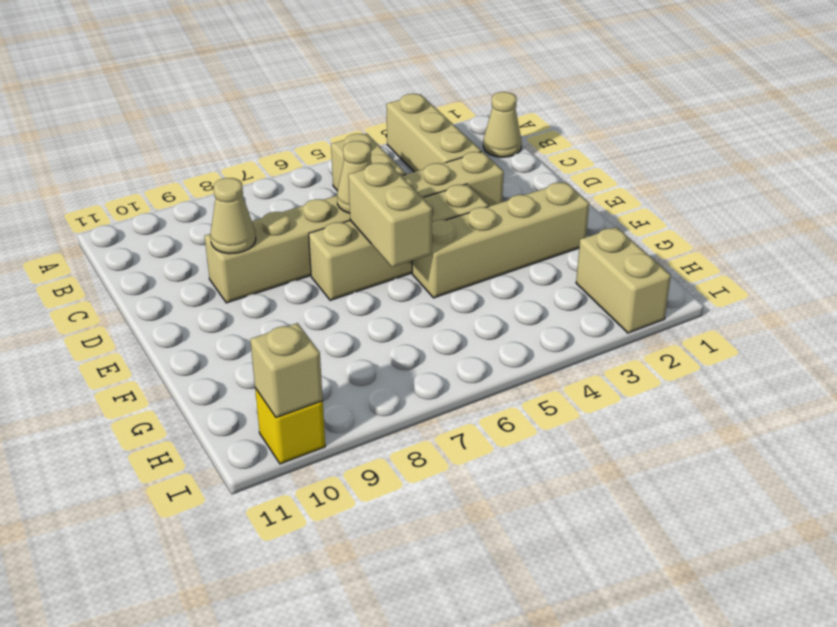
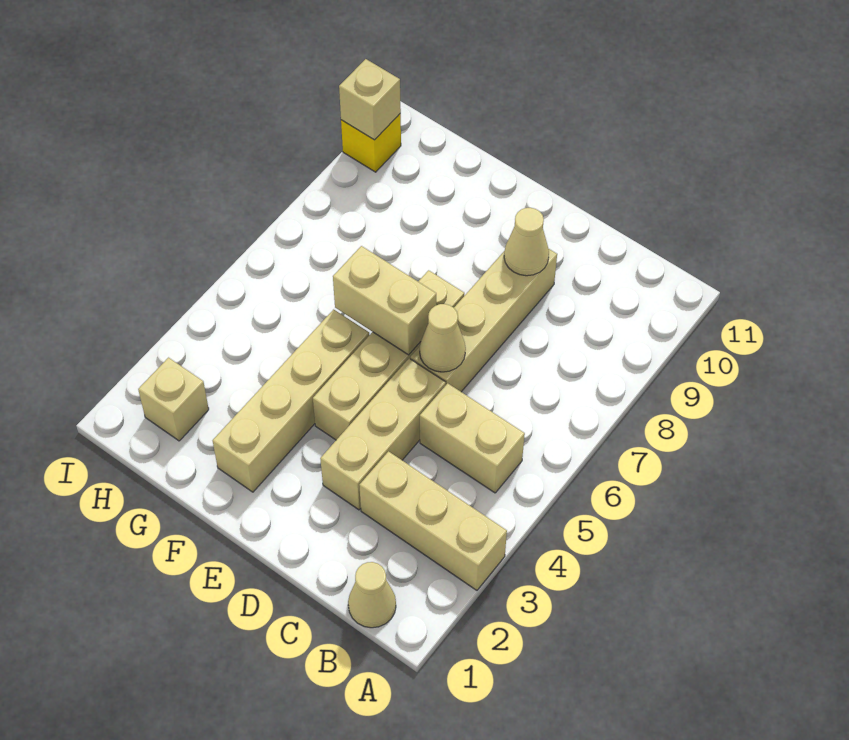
tan 1x2 brick [576,227,671,333] -> tan 1x1 brick [138,358,209,441]

